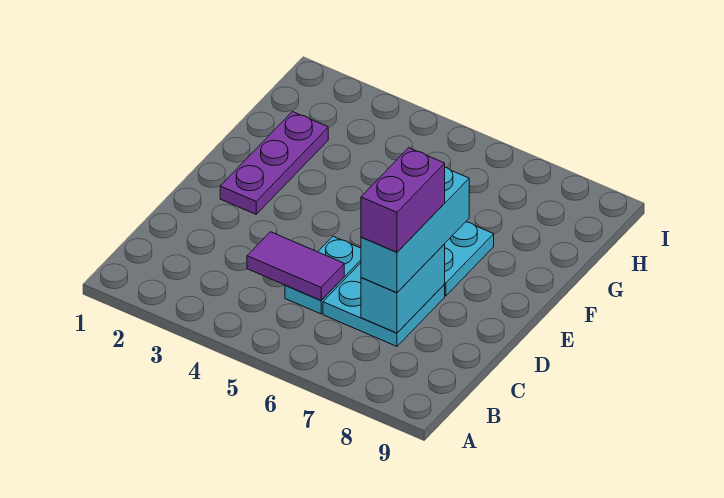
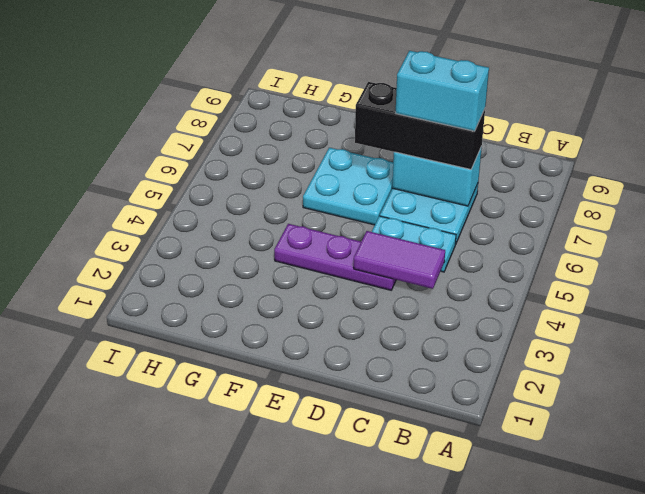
purple 1x2 tile [247,232,344,300] -> purple 1x2 tile turned to [354,231,445,289]
cyan 1x3 brick [361,167,469,293] -> black 1x3 brick [355,82,485,170]
purple 1x2 brick [361,148,445,252] -> cyan 1x2 brick [396,51,489,131]
purple 1x3 plate [220,112,328,214] -> purple 1x3 plate moved to [274,224,396,290]

